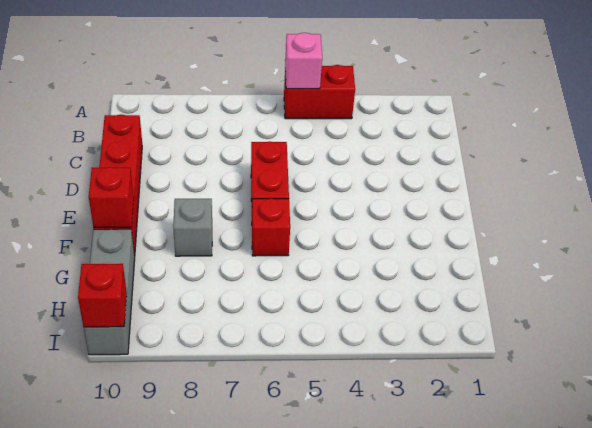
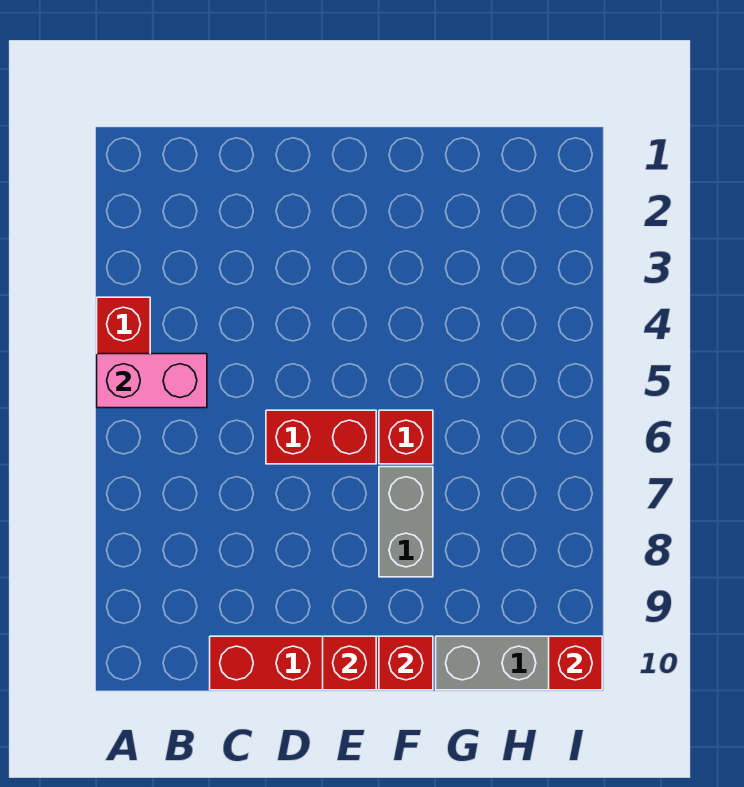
pink 1x1 brick [285,33,322,89] -> pink 1x2 brick [97,354,207,408]
none -> red 1x1 brick [323,636,376,690]
grey 1x1 brick [173,199,212,256] -> grey 1x2 brick [379,467,433,577]

